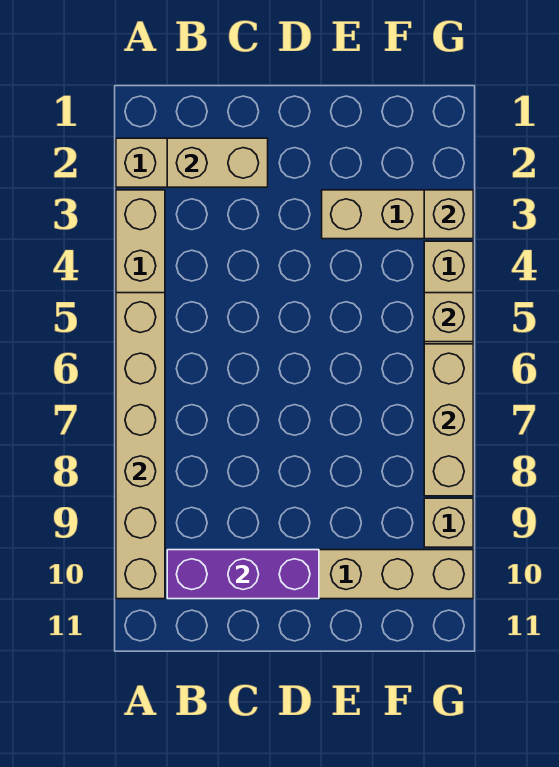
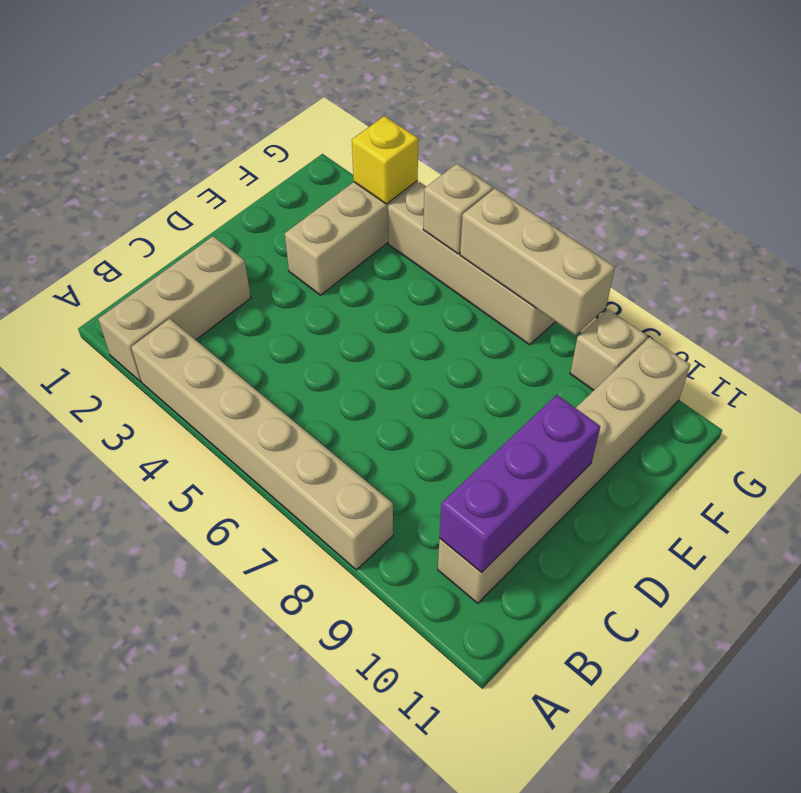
tan 1x6 brick [116,293,165,599] -> none
tan 1x2 brick [167,138,268,187] -> none
tan 1x1 brick [424,190,473,239] -> yellow 1x1 brick [352,116,418,204]

